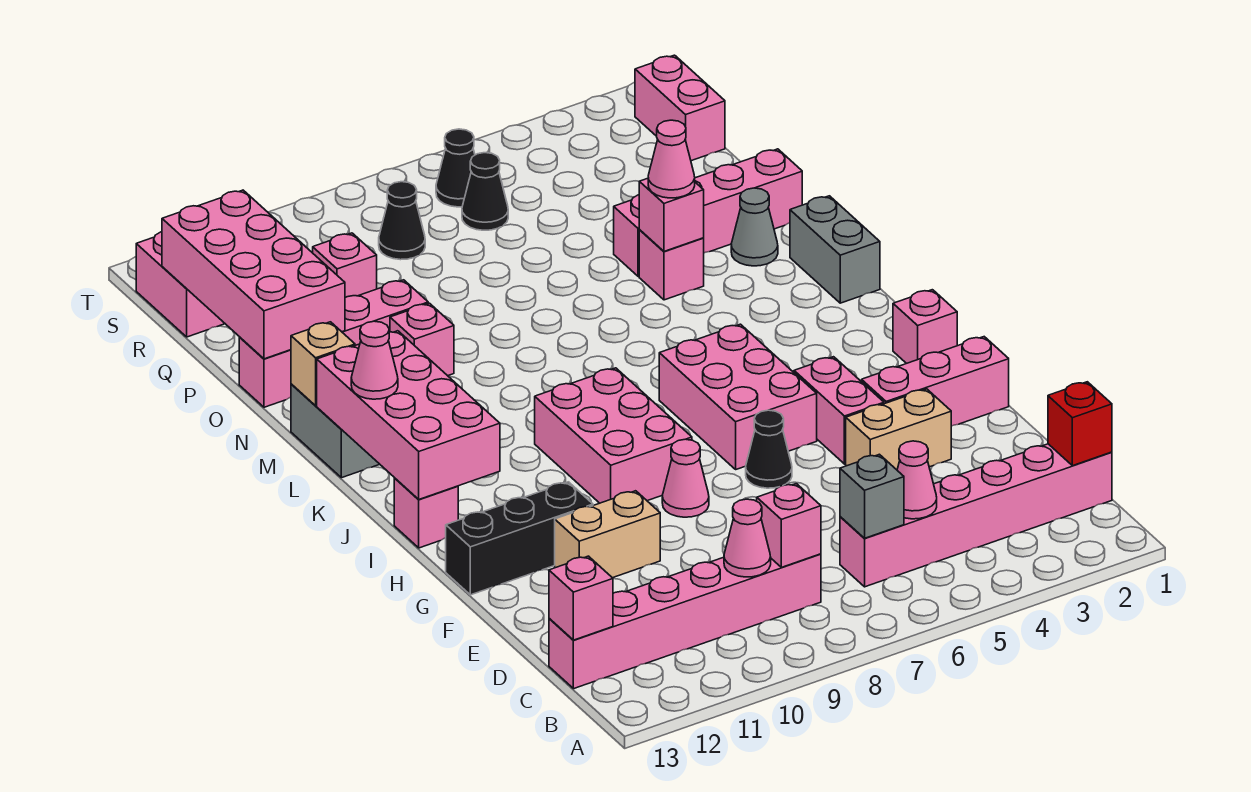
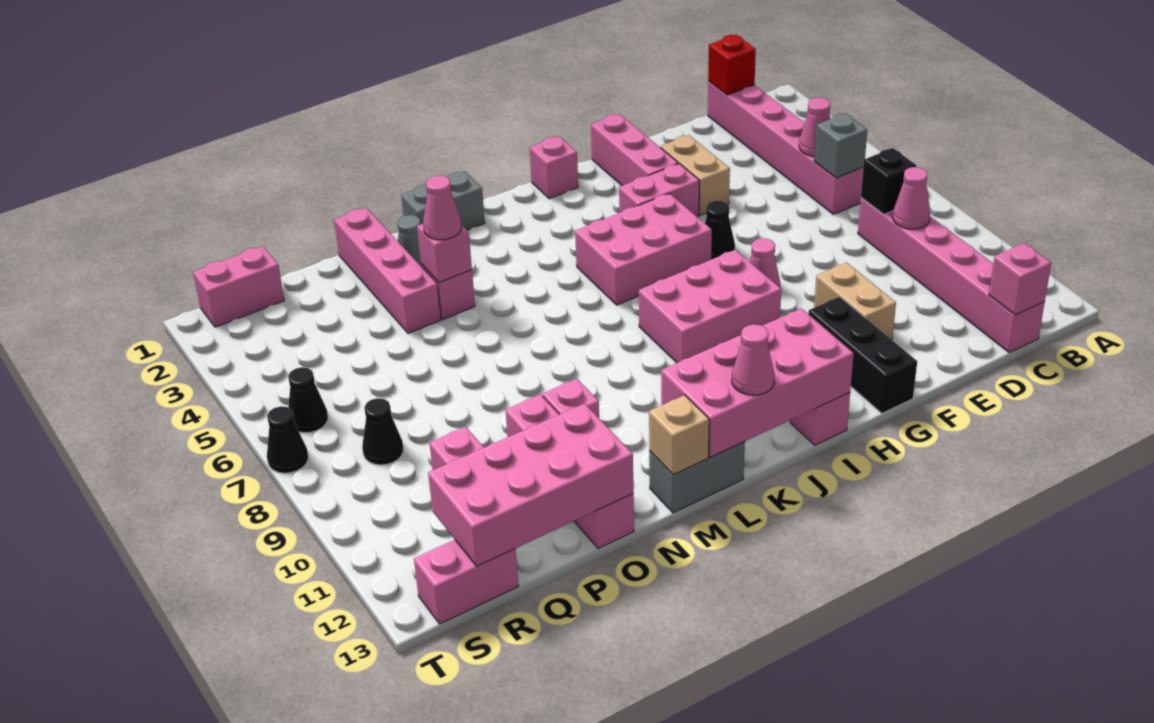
pink 1x1 brick [757,484,821,567] -> black 1x1 brick [861,148,916,214]
black 1x1 cone [462,153,508,230] -> black 1x1 cone moved to [267,406,308,473]

